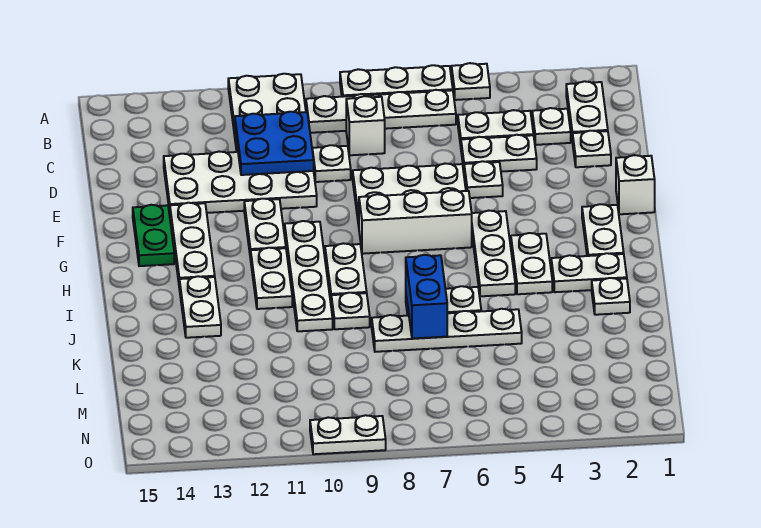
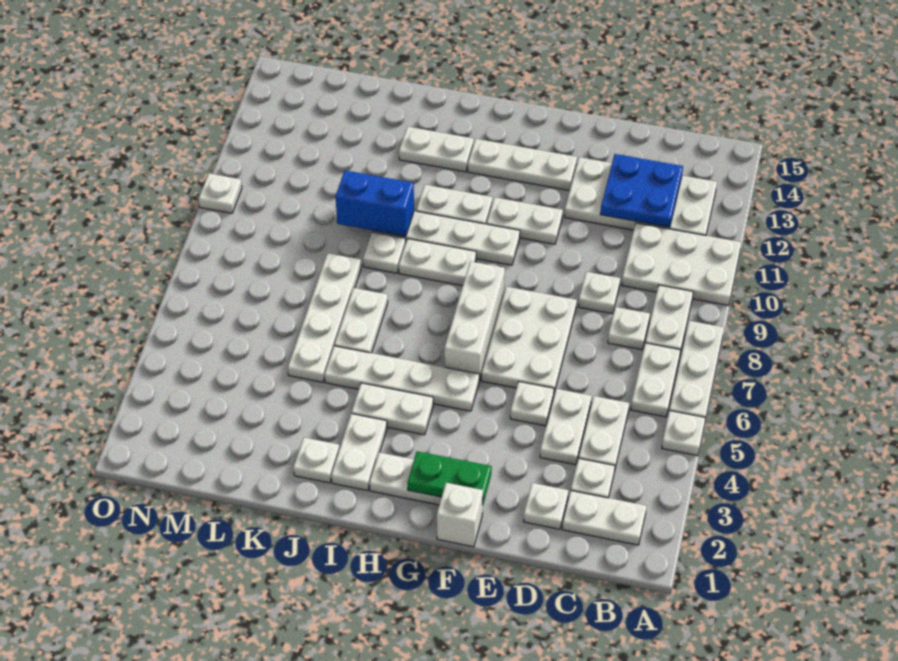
white 1x1 brick [346,96,385,155] -> white 1x1 plate [608,307,650,350]
blue 2x2 plate [235,112,314,175] -> blue 2x2 plate moved to [600,154,683,227]
white 2x4 plate [164,152,317,213] -> white 2x4 plate turned to [564,157,717,235]
green 1x2 plate [133,205,174,266] -> green 1x2 plate moved to [407,451,492,504]
white 1x3 plate [472,211,515,296] -> white 1x4 plate [324,346,479,411]
blue 1x2 brick [406,255,447,339] -> blue 1x2 brick moved to [335,170,414,237]
white 1x2 plate [310,415,386,454] -> white 1x1 plate [199,173,242,213]

